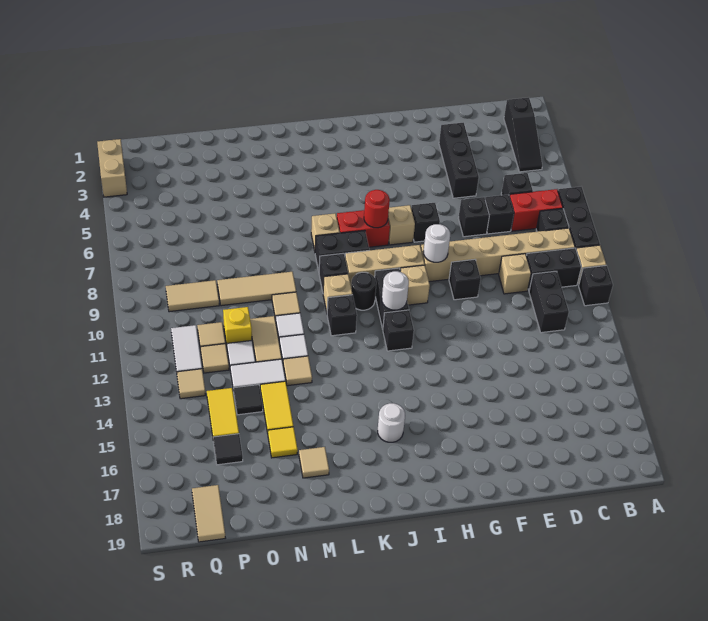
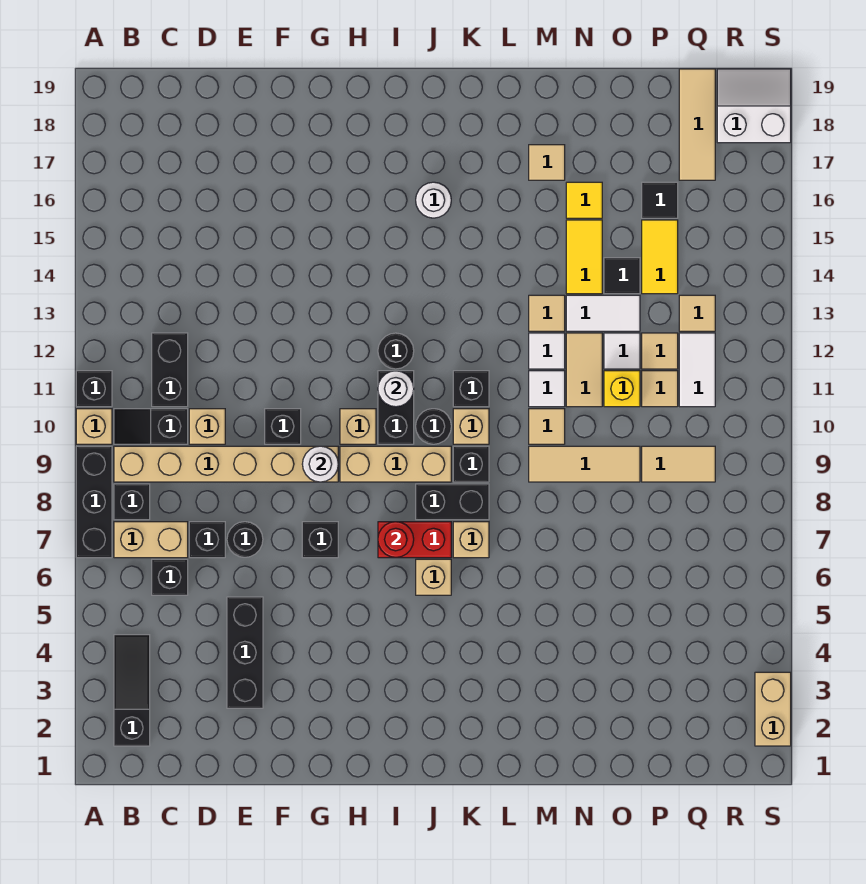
red 1x2 brick [510,189,563,231] -> tan 1x2 brick [114,522,188,558]
black 1x2 brick [526,248,581,290] -> black 1x2 slope [114,409,188,444]
black 1x1 brick [458,197,489,237] -> black 1x1 round brick [227,522,263,557]
tan 1x1 brick [388,205,415,245] -> tan 1x1 brick moved to [416,559,451,595]
black 1x1 brick [383,310,414,351] -> black 1x1 round brick [378,333,414,369]
tan 1x2 tile [192,485,225,542] -> tan 1x3 tile [679,69,715,180]
none -> white 2x2 slope [717,69,791,143]

